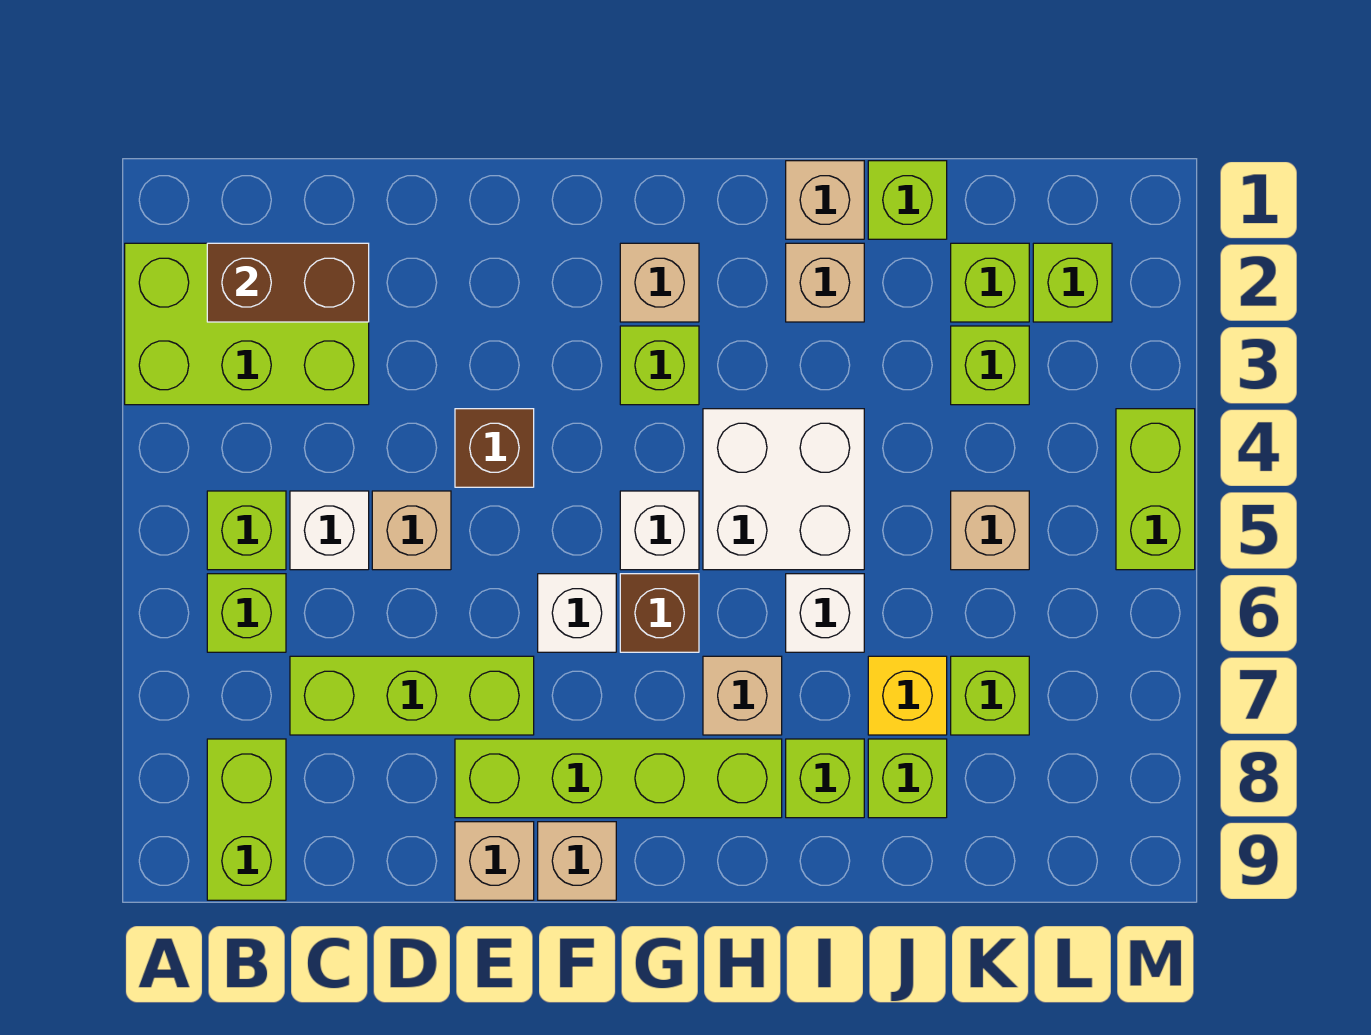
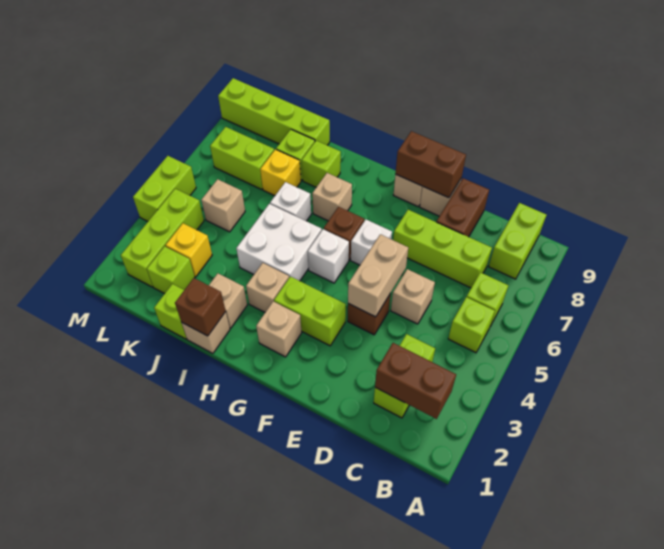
lime 2x3 brick [125,243,369,405] -> lime 1x2 brick [374,334,435,418]
white 1x1 brick [290,491,369,570] -> none
none -> brown 1x2 brick [437,178,489,237]
none -> tan 1x2 brick [348,234,408,317]
lime 1x4 brick [455,739,782,818] -> lime 1x4 brick moved to [218,78,330,145]
none -> brown 1x2 brick [395,131,466,198]
lime 1x1 brick [620,326,699,405] -> lime 1x2 brick [274,277,346,346]
none -> tan 1x1 brick [246,263,289,312]
none -> brown 1x1 brick [175,278,226,336]
lime 1x1 brick [951,326,1029,405] -> yellow 1x1 brick [166,223,212,277]
lime 1x1 brick [951,656,1029,735] -> lime 1x2 brick [210,127,274,189]
lime 1x1 brick [1033,243,1112,322] -> lime 1x3 brick [121,189,204,287]

